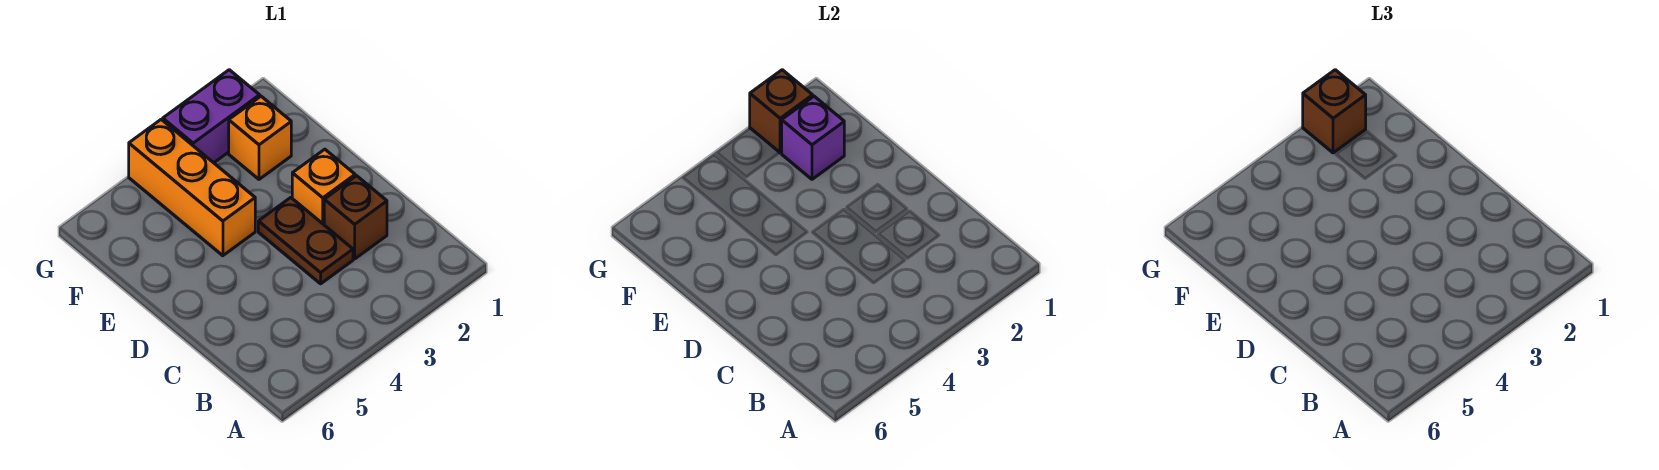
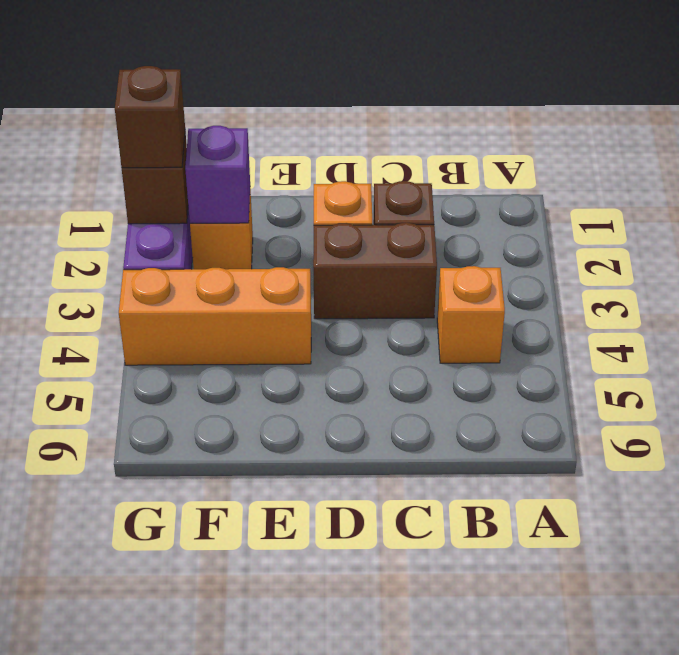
none -> orange 1x1 brick [437,266,505,363]
brown 1x2 plate [258,198,353,284] -> brown 1x2 brick [313,223,437,319]

